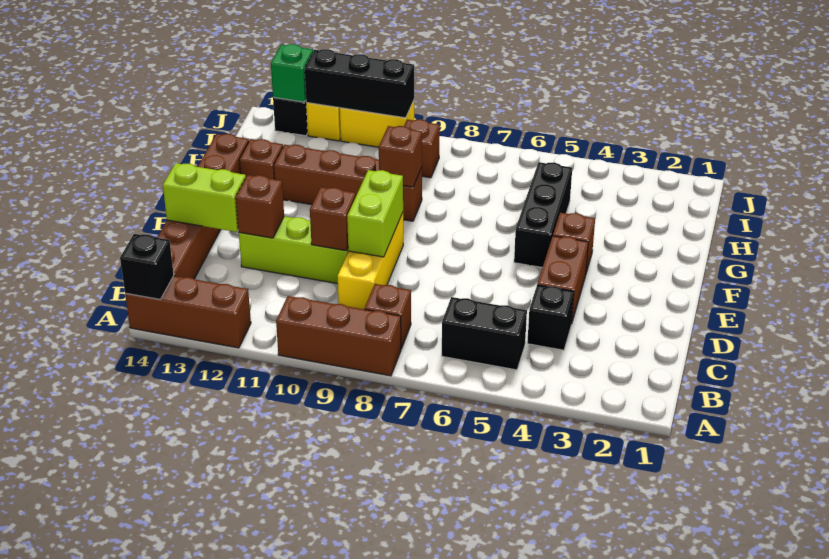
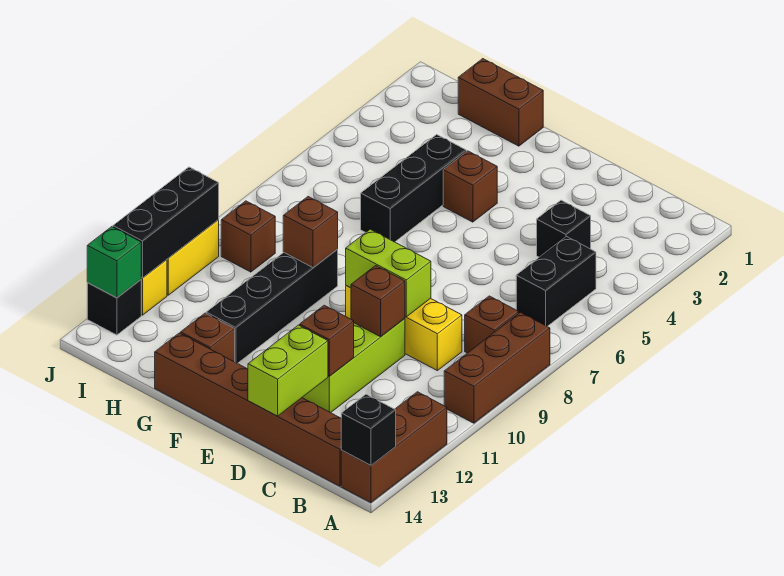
brown 1x2 brick [537,236,588,324] -> brown 1x2 brick moved to [458,59,543,146]
black 1x3 brick [514,162,572,267] -> black 1x3 brick turned to [361,135,466,242]
brown 1x4 brick [274,145,422,221] -> black 1x4 brick [206,250,338,363]

